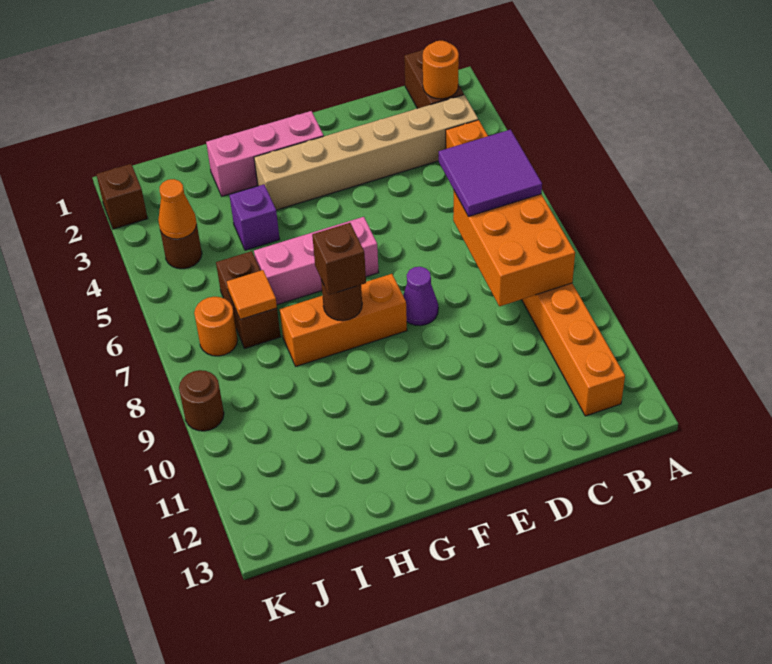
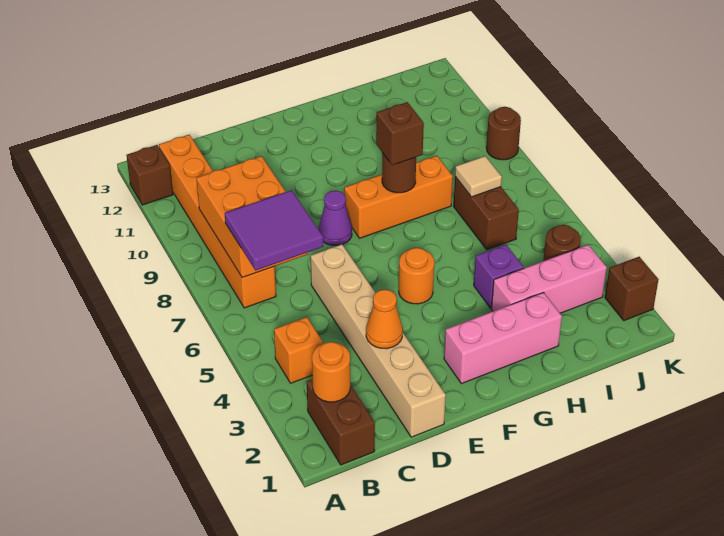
none -> brown 1x1 brick [126,145,173,205]
tan 1x6 brick [254,95,478,210] -> tan 1x6 brick turned to [311,244,446,437]
pink 1x3 brick [254,217,379,305] -> pink 1x3 brick moved to [491,245,607,313]
orange 1x1 tile [227,270,277,320] -> tan 1x1 tile [455,156,502,197]
orange 1x1 cone [158,179,197,239] -> orange 1x1 cone moved to [366,290,403,349]
orange 1x1 round brick [194,297,238,356] -> orange 1x1 round brick moved to [399,248,434,304]

